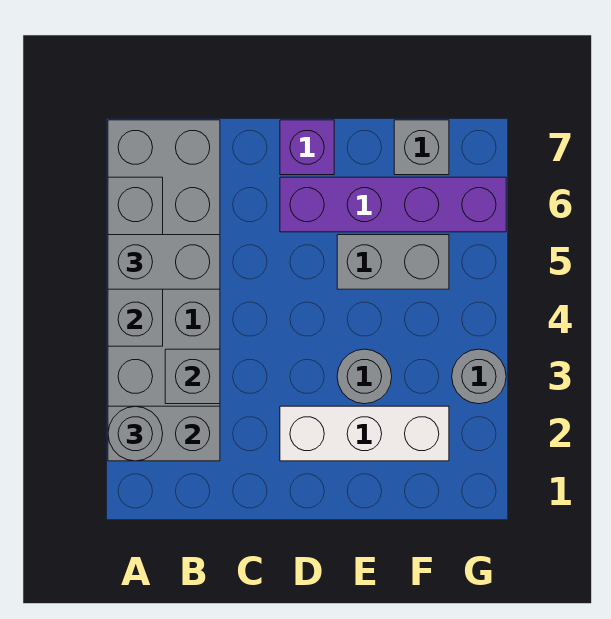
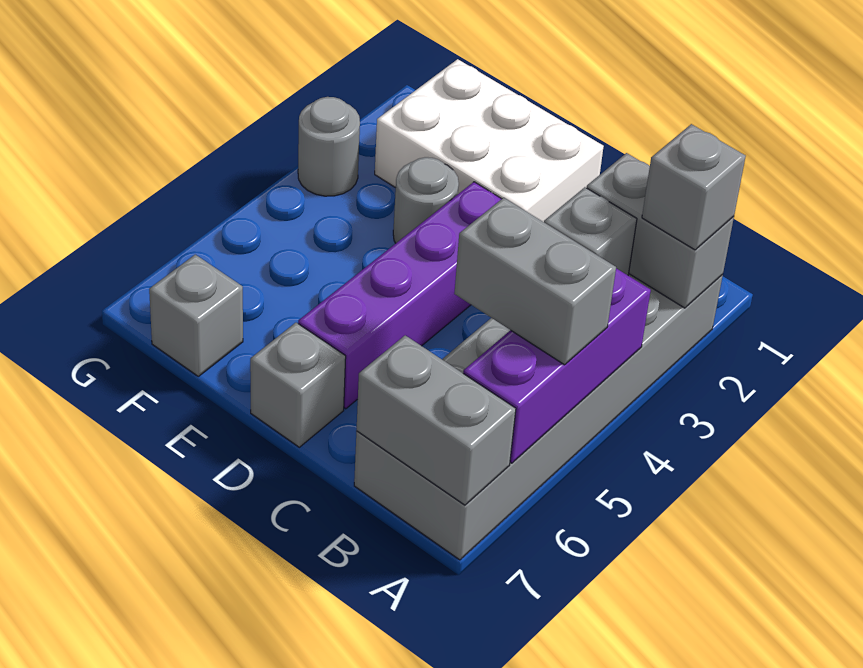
grey 1x1 round brick [108,407,163,461] -> grey 1x1 brick [642,124,746,250]
grey 1x3 brick [108,177,163,346] -> purple 1x3 brick [463,268,651,463]
white 1x3 brick [280,406,449,461] -> white 2x3 brick [375,59,604,222]
purple 1x4 brick [280,177,506,232] -> purple 1x4 brick turned to [298,182,501,409]
purple 1x1 brick [280,120,334,175] -> grey 1x1 brick [250,323,346,447]
grey 1x2 brick [337,235,449,289] -> grey 1x2 brick moved to [356,335,516,505]

